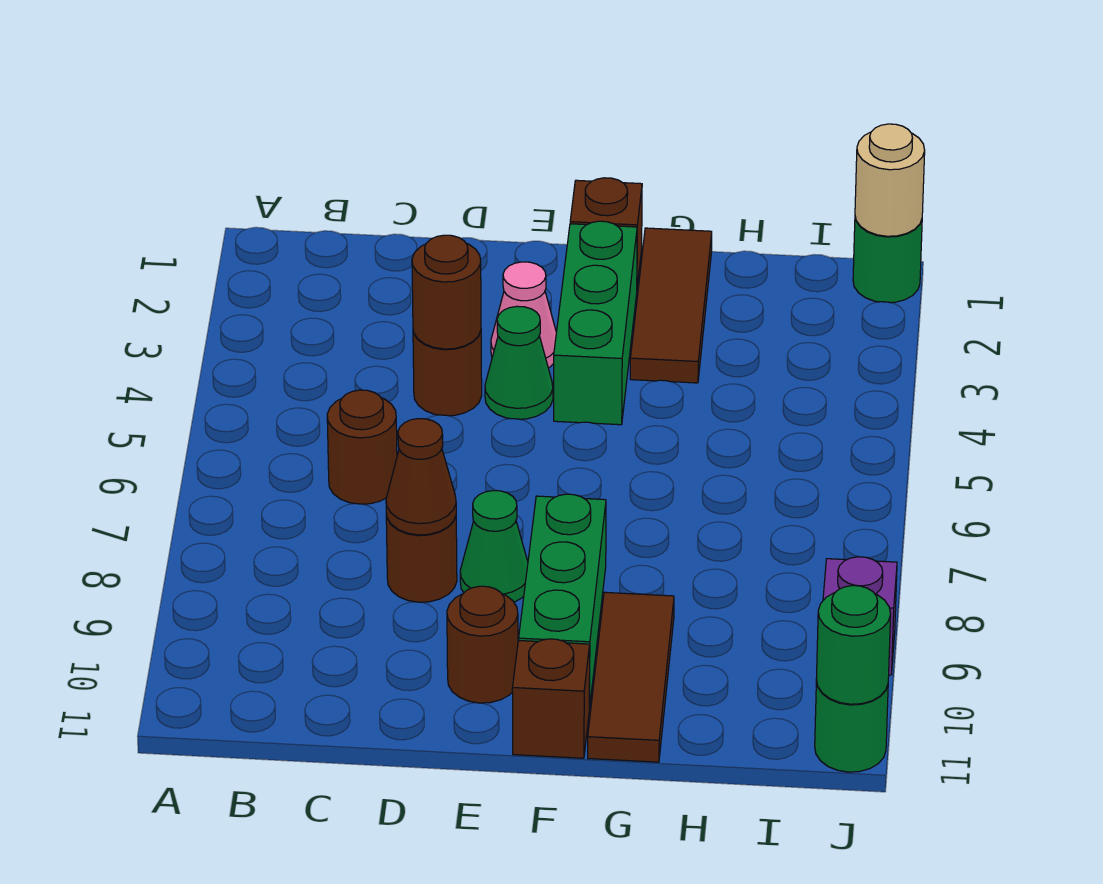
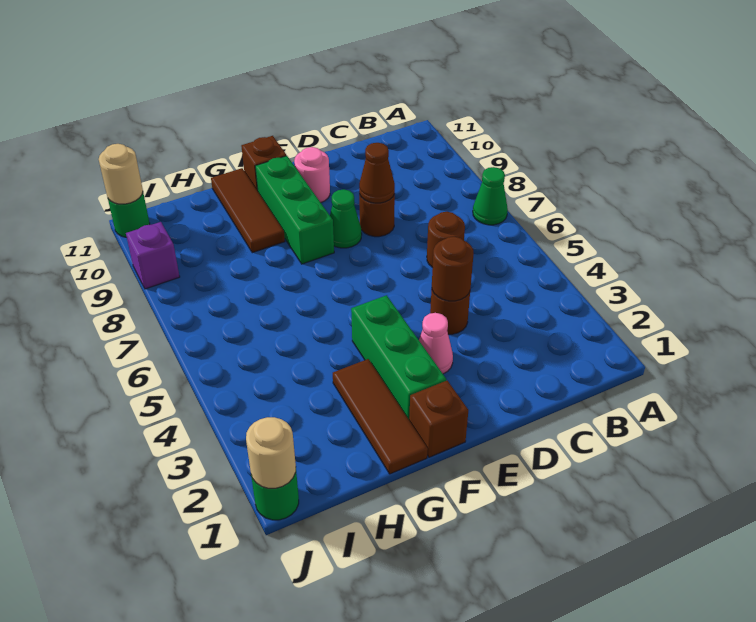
green 1x1 cone [485,306,553,419] -> green 1x1 cone moved to [473,167,508,225]
brown 1x1 round brick [447,586,518,703] -> pink 1x1 round brick [294,147,330,202]
green 1x1 round brick [816,586,891,704] -> tan 1x1 round brick [99,144,143,204]

